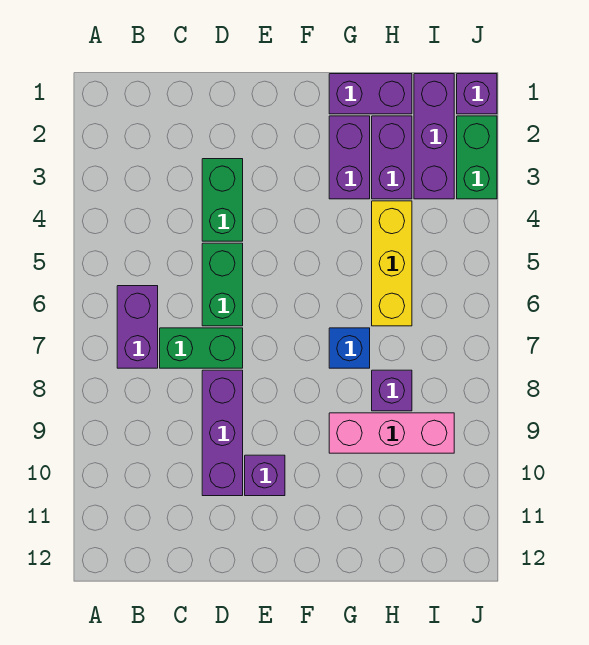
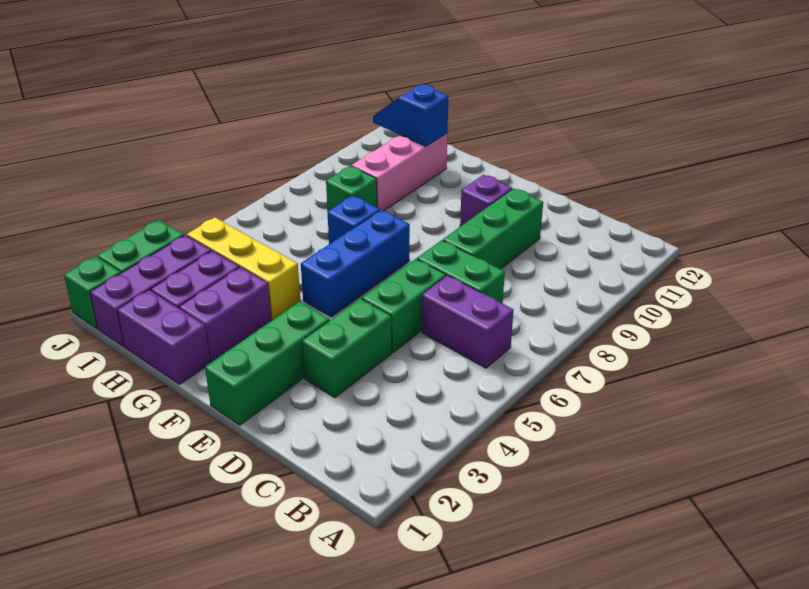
purple 1x2 brick [117,286,158,368] -> purple 1x2 brick turned to [422,275,513,368]
purple 1x3 brick [202,370,243,496] -> green 1x3 brick [443,188,543,269]
none -> green 1x3 brick [205,302,330,425]
none -> blue 1x3 brick [301,210,410,317]
pink 1x3 brick [329,413,454,453] -> pink 1x3 brick turned to [351,134,447,211]
yellow 1x3 brick [372,201,412,326] -> yellow 1x3 brick turned to [187,217,300,320]
purple 1x1 brick [372,370,412,411] -> green 1x1 brick [326,166,377,211]
none -> blue 1x2 slope [373,84,448,146]
purple 1x1 brick [457,74,497,114] -> green 1x1 brick [64,256,121,329]

